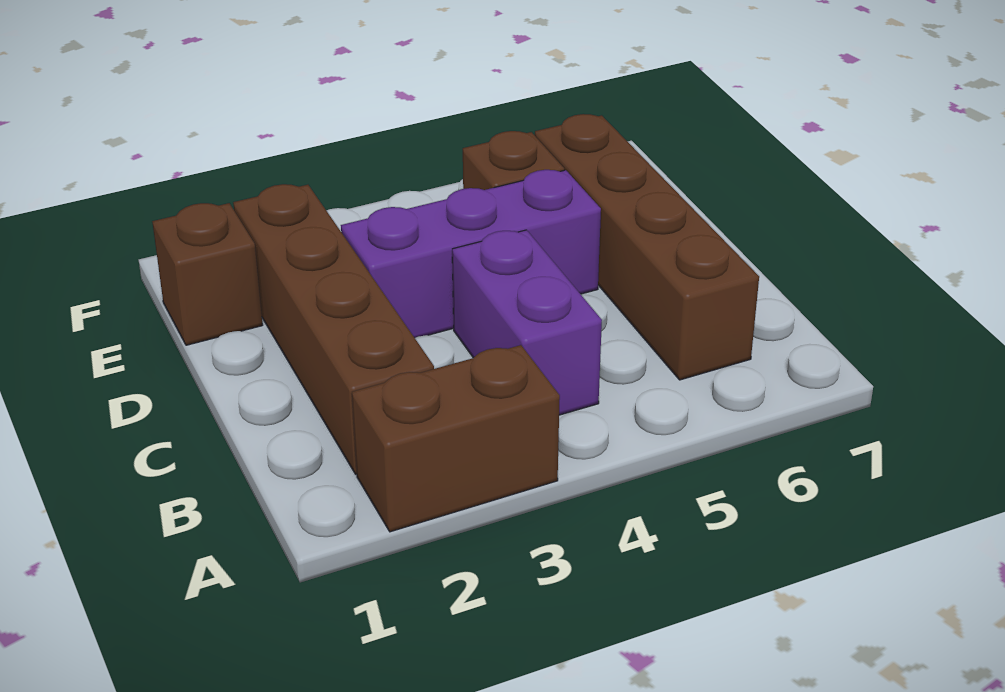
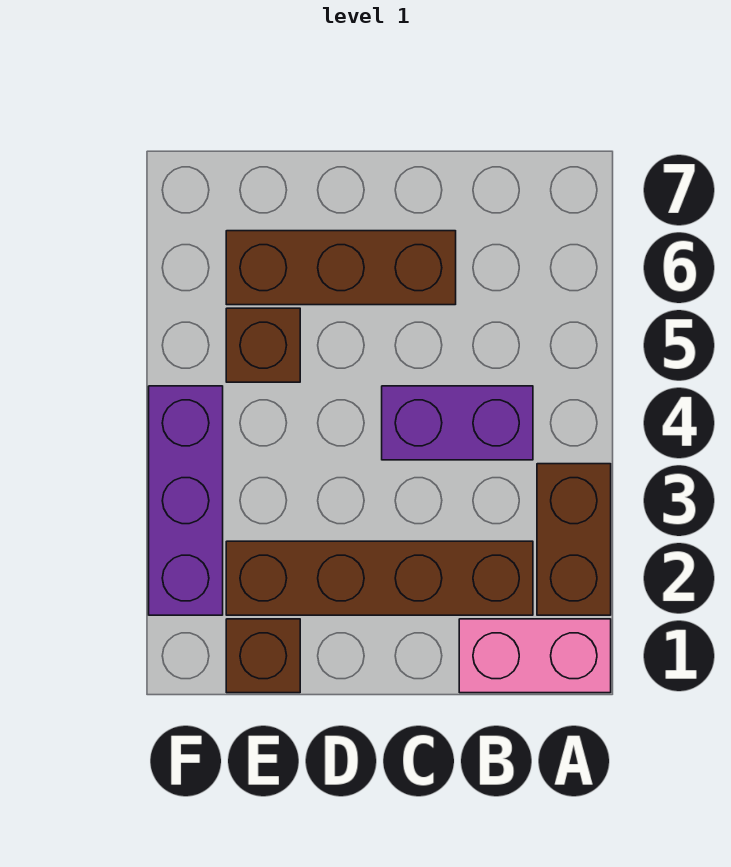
none -> pink 1x2 brick [459,619,611,693]
brown 1x4 brick [535,114,759,380] -> brown 1x3 brick [226,231,456,305]
purple 1x3 brick [341,170,601,338] -> purple 1x3 brick moved to [149,386,223,615]

